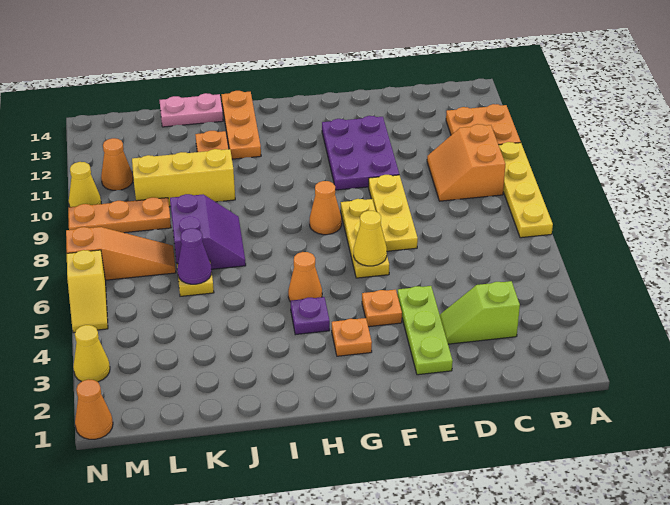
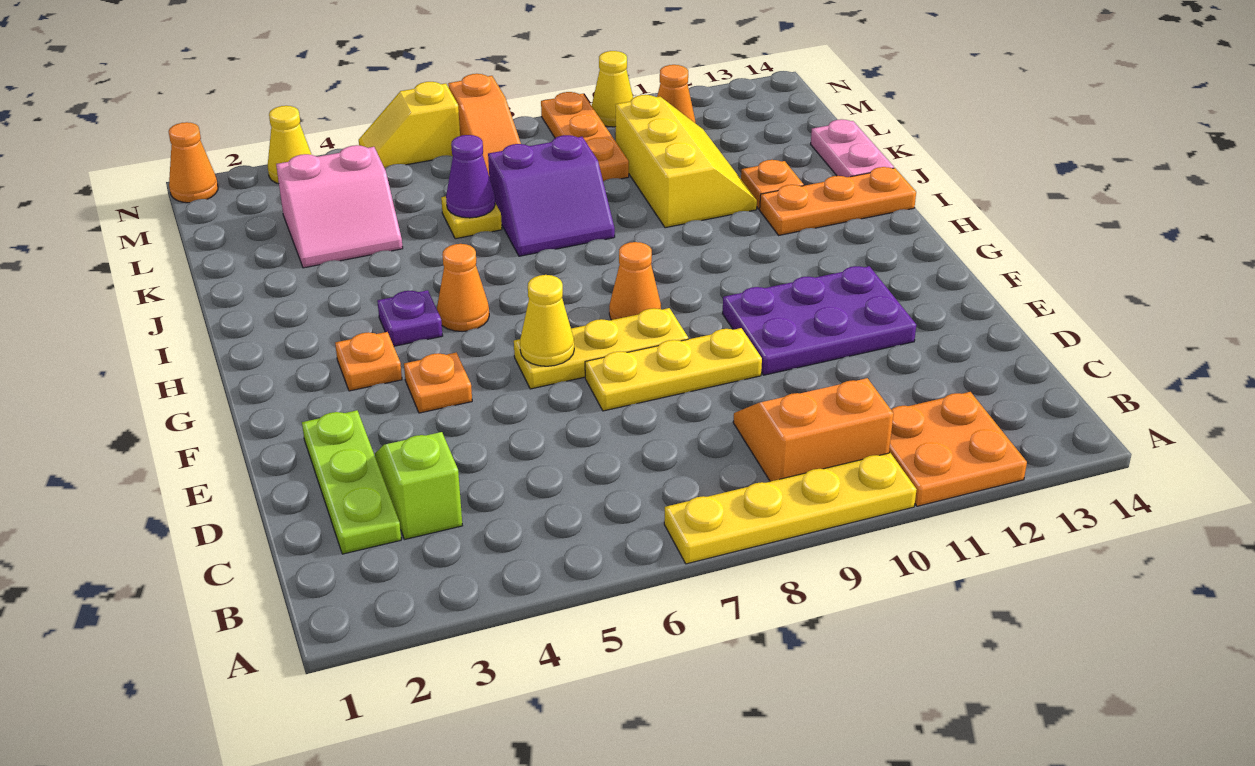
lime 1x3 plate [397,286,453,375] -> lime 1x3 plate turned to [302,410,401,554]
none -> pink 2x2 slope [276,145,403,268]

